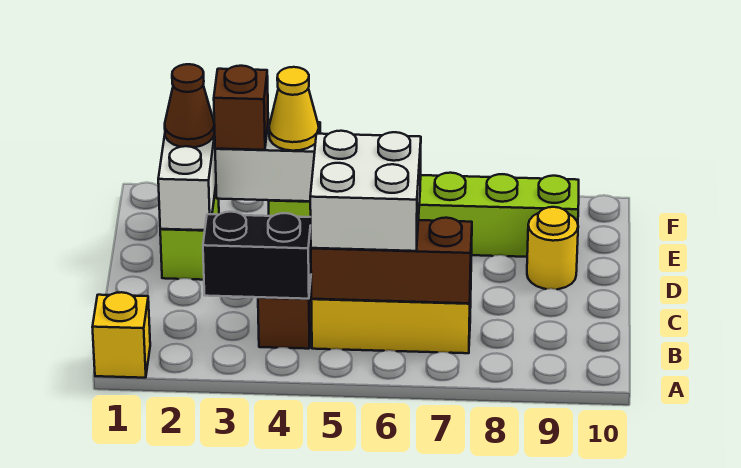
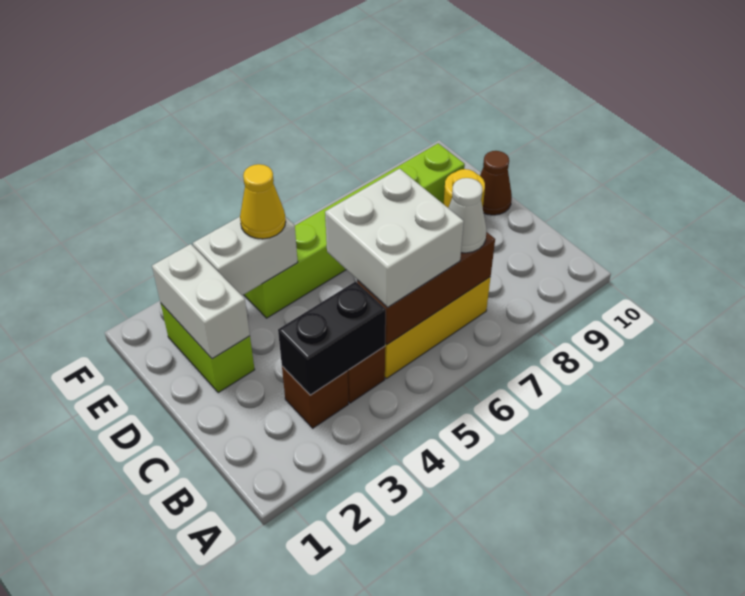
yellow 1x1 brick [92,292,150,378] -> none
none -> white 1x1 cone [448,178,486,253]
brown 1x1 cone [165,64,215,147] -> brown 1x1 cone moved to [480,151,512,215]
brown 1x1 brick [214,66,268,150] -> brown 1x1 brick moved to [282,366,348,428]

